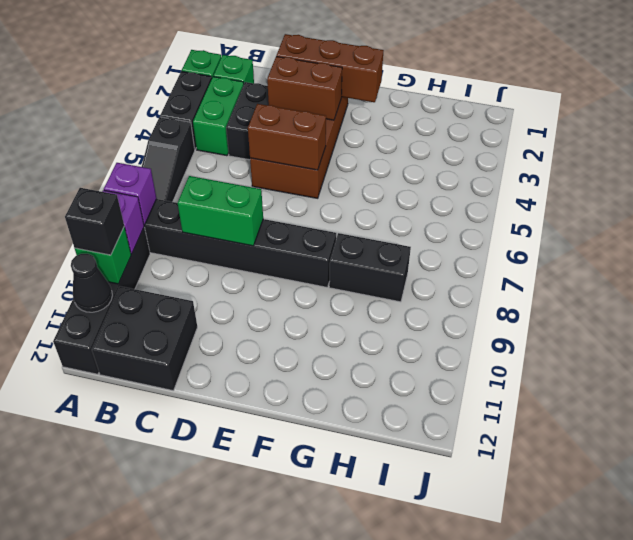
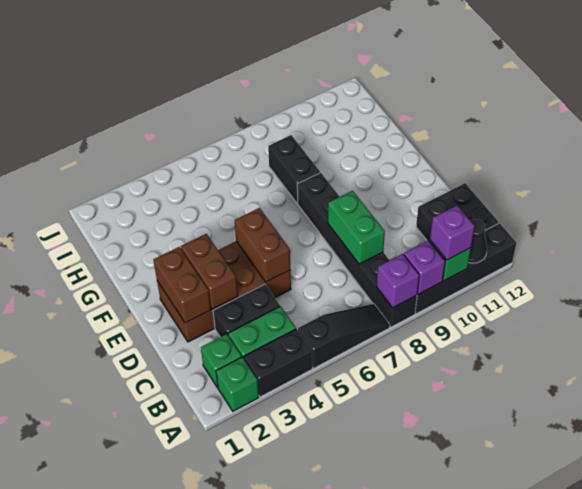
black 1x1 brick [65,188,124,255] -> purple 1x1 brick [430,205,475,260]
brown 1x3 brick [276,34,384,102] -> brown 1x2 brick [153,247,211,323]

